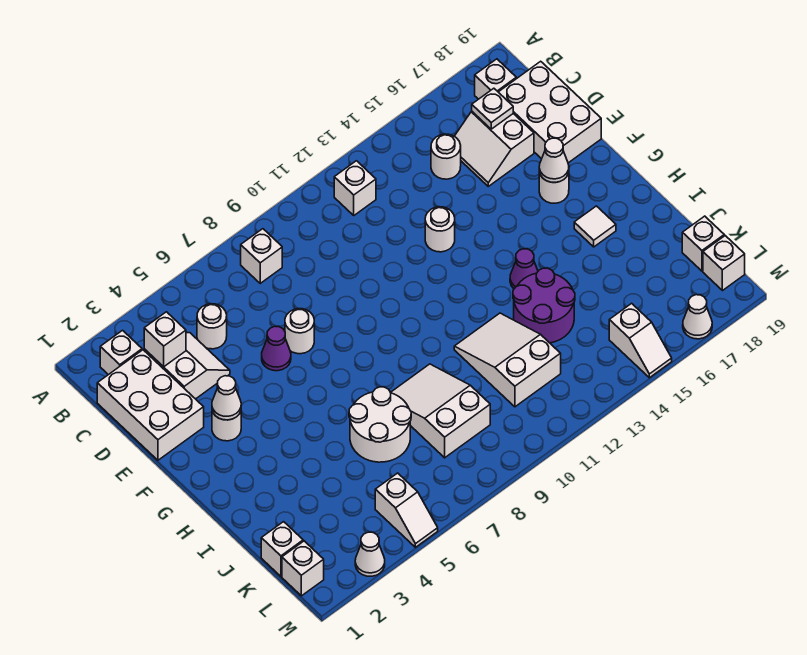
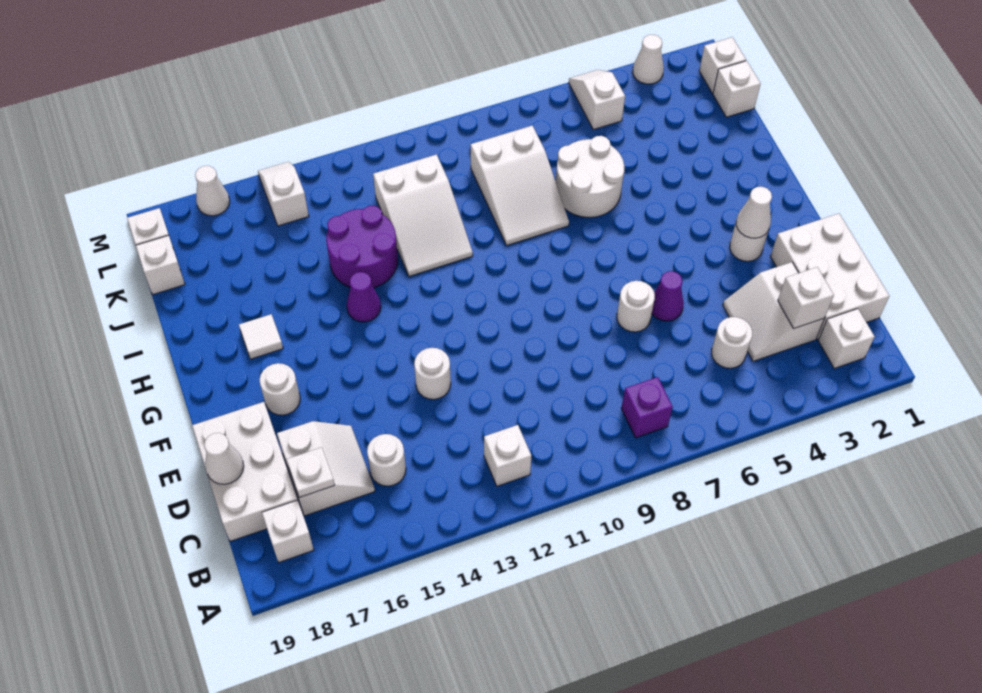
white 1x1 brick [241,229,282,283] -> purple 1x1 brick [621,377,673,438]
white 1x1 cone [539,138,569,182] -> white 1x1 cone moved to [205,433,244,484]

